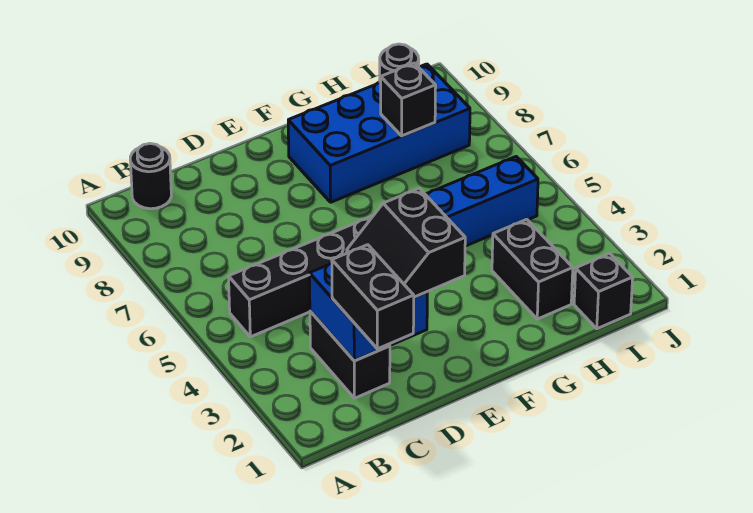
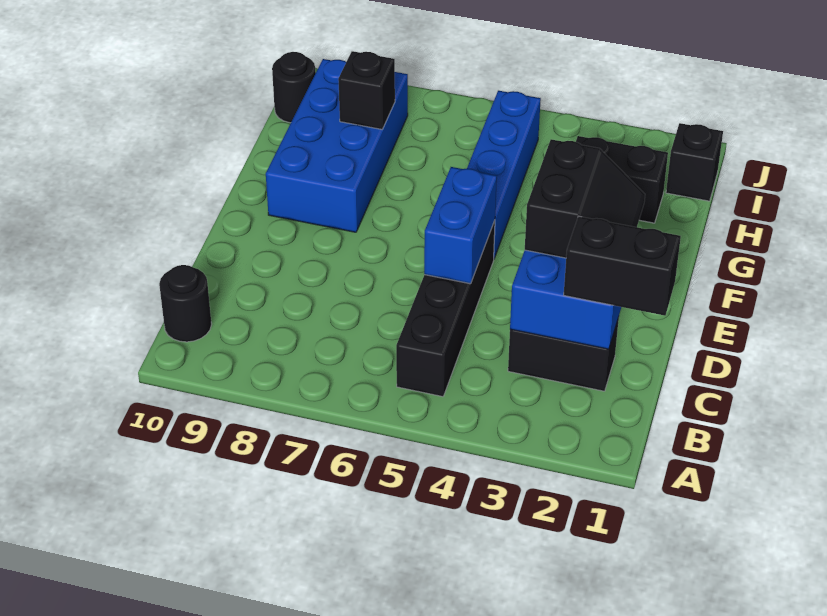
black 2x2 slope [347,188,465,297] -> black 2x2 slope turned to [525,139,645,258]
none -> blue 1x2 brick [424,167,497,284]

